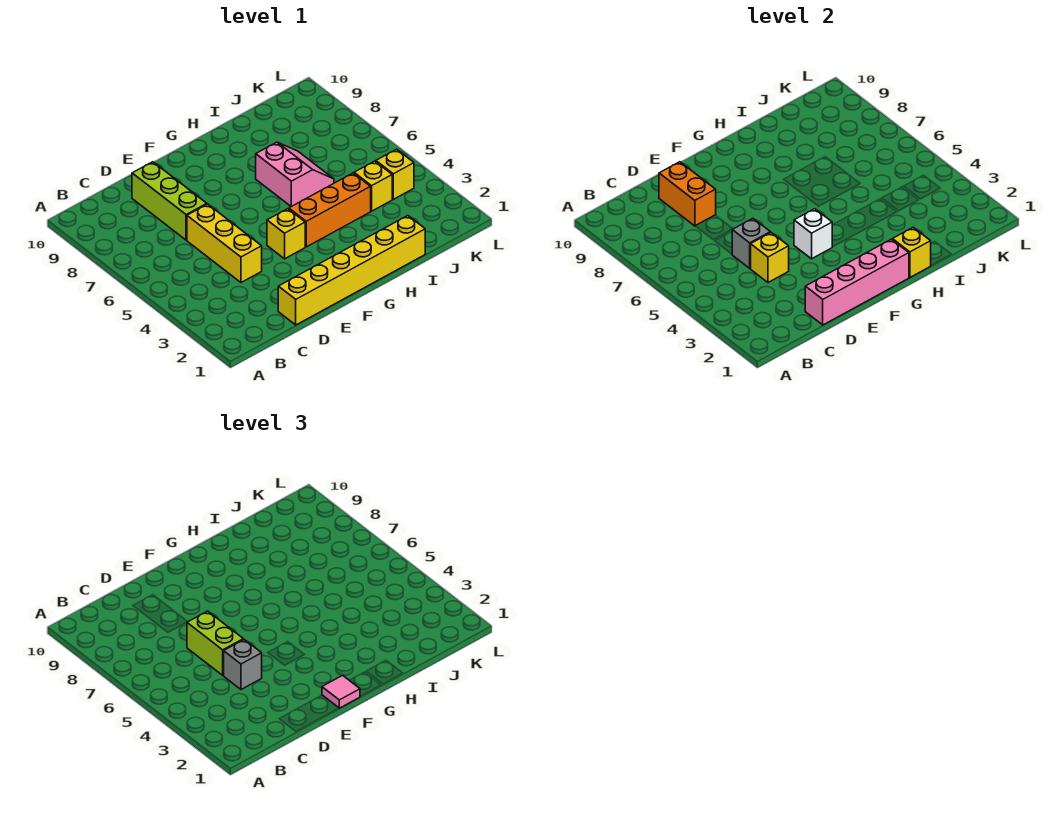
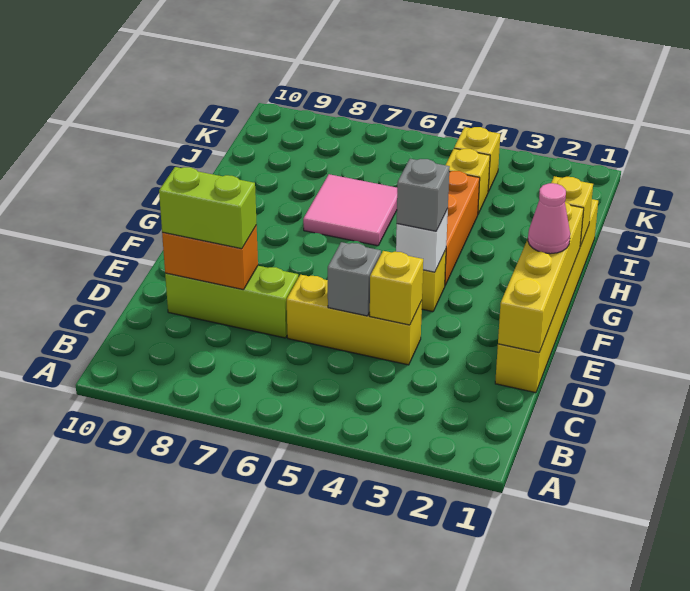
pink 1x4 brick [805,239,909,325] -> yellow 1x4 brick [498,202,584,352]
grey 1x1 brick [224,640,262,690] -> grey 1x1 brick moved to [397,159,450,231]
lime 1x2 brick [187,611,243,675] -> lime 1x2 brick moved to [159,167,257,249]
pink 1x1 tile [322,675,360,708] -> pink 1x1 cone [528,183,570,254]
pink 2x2 slope [256,142,334,206] -> pink 2x2 tile [303,174,397,246]

